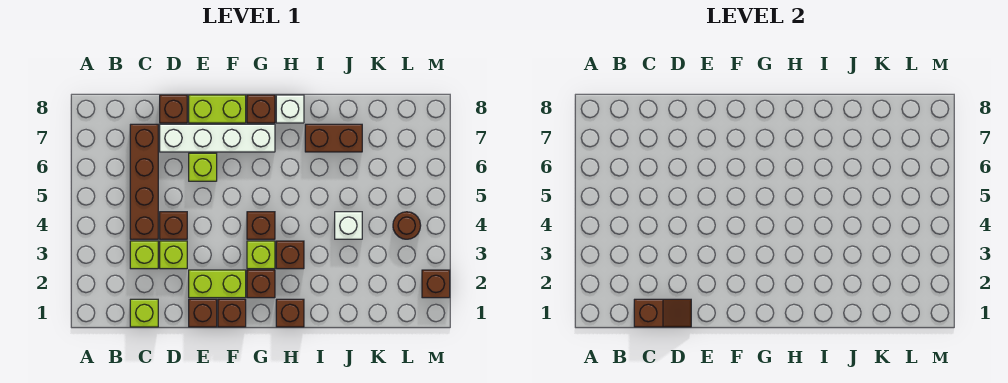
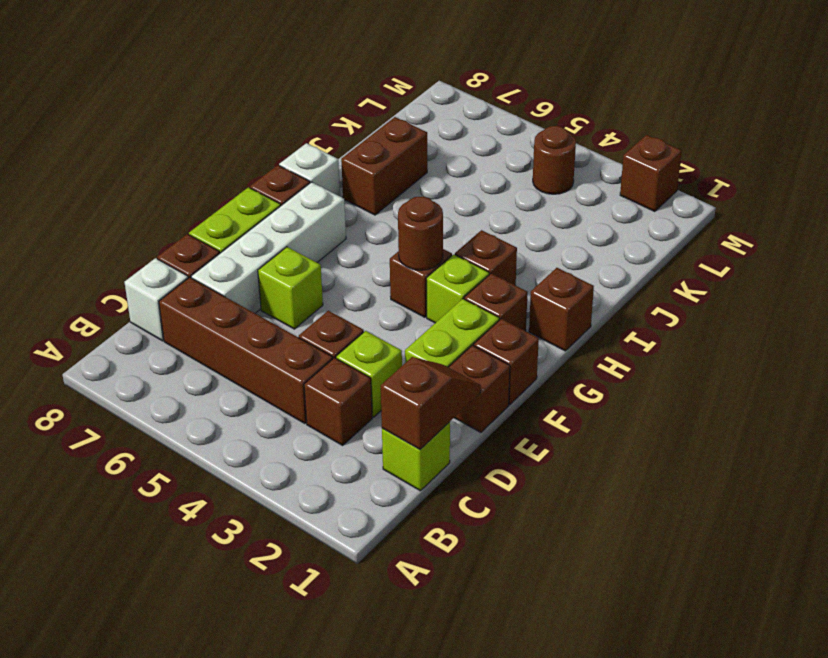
lime 1x1 brick [130,241,158,269] -> brown 1x1 brick [304,358,372,445]
none -> brown 1x1 round brick [398,196,443,270]
white 1x1 brick [335,212,362,239] -> white 1x1 brick moved to [125,258,188,341]

